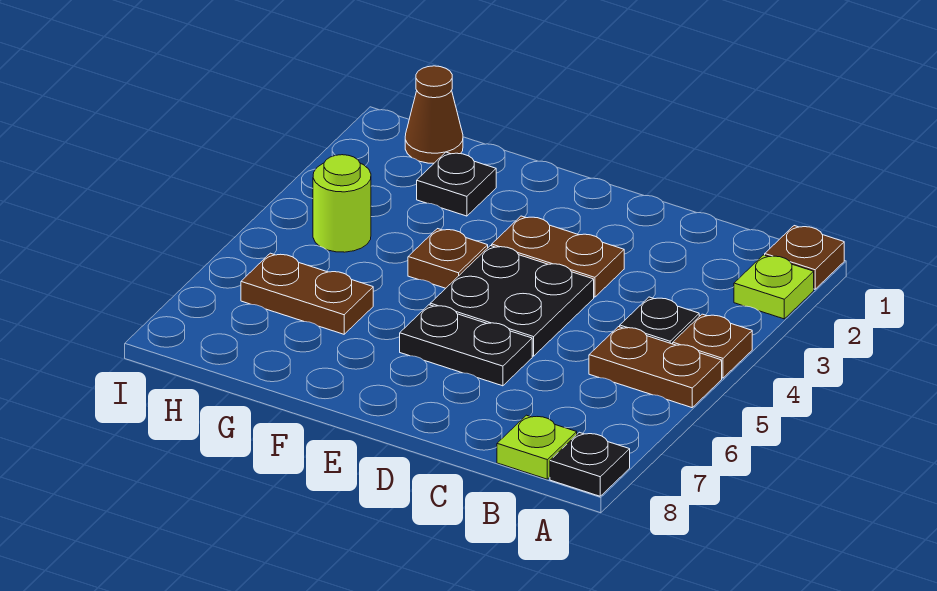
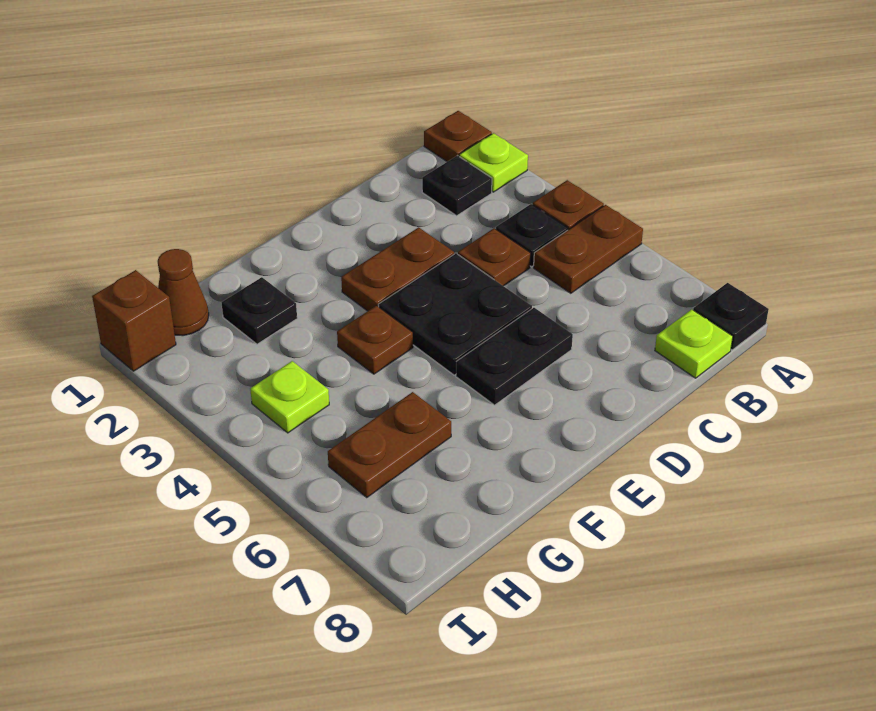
none -> black 1x1 plate [422,155,492,216]
none -> brown 1x1 plate [458,228,531,286]
lime 1x1 round brick [313,155,371,252] -> lime 1x1 plate [250,361,329,433]
none -> brown 1x1 brick [92,270,176,371]

